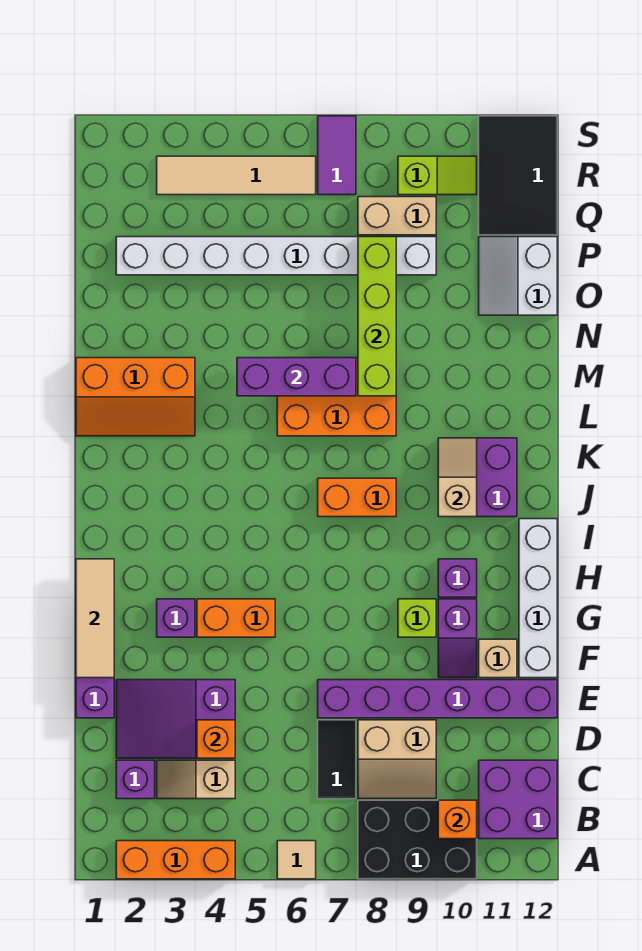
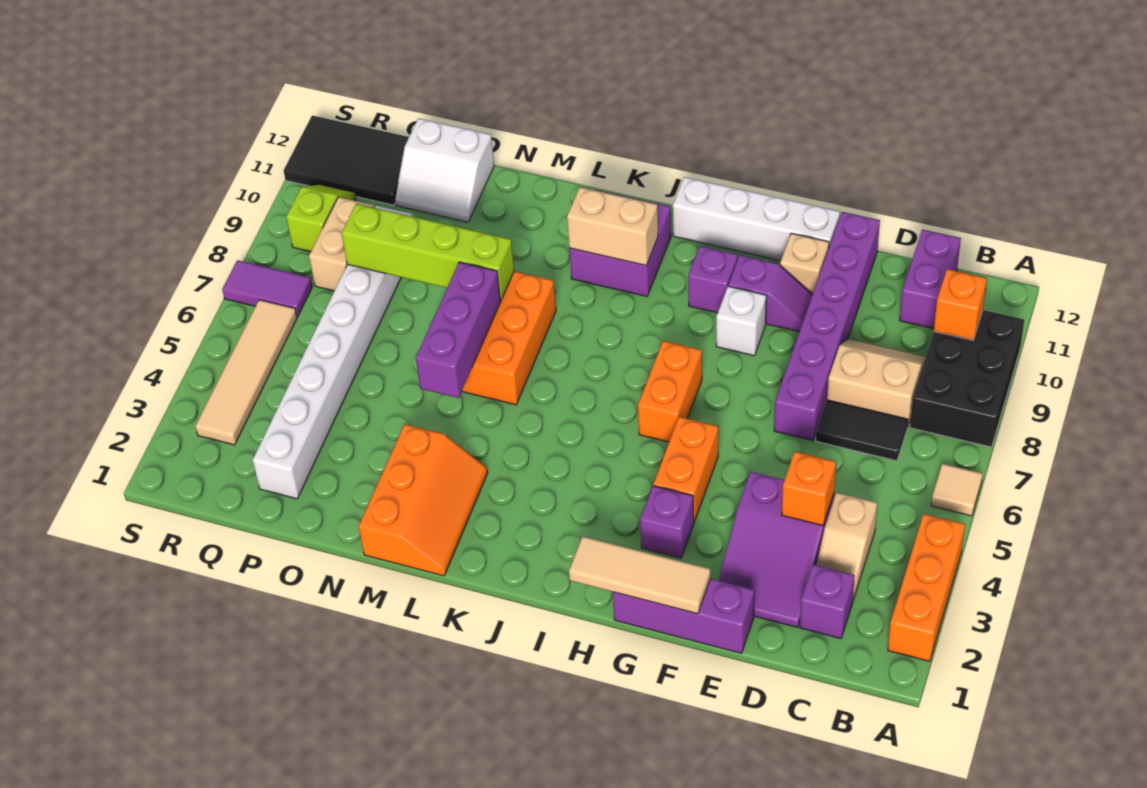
purple 2x2 brick [479,760,557,839] -> purple 1x2 brick [900,230,961,329]
tan 2x2 slope [358,720,436,799] -> tan 2x2 slope turned to [827,339,925,427]
lime 1x1 brick [398,599,436,637] -> white 1x1 brick [716,286,766,356]
orange 1x2 brick [318,478,396,517] -> orange 1x2 brick moved to [638,341,702,442]
tan 1x2 slope [438,438,477,517] -> tan 1x2 brick [567,187,658,265]

